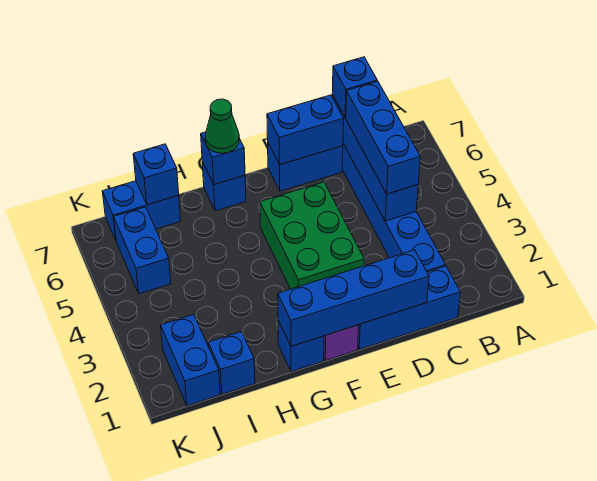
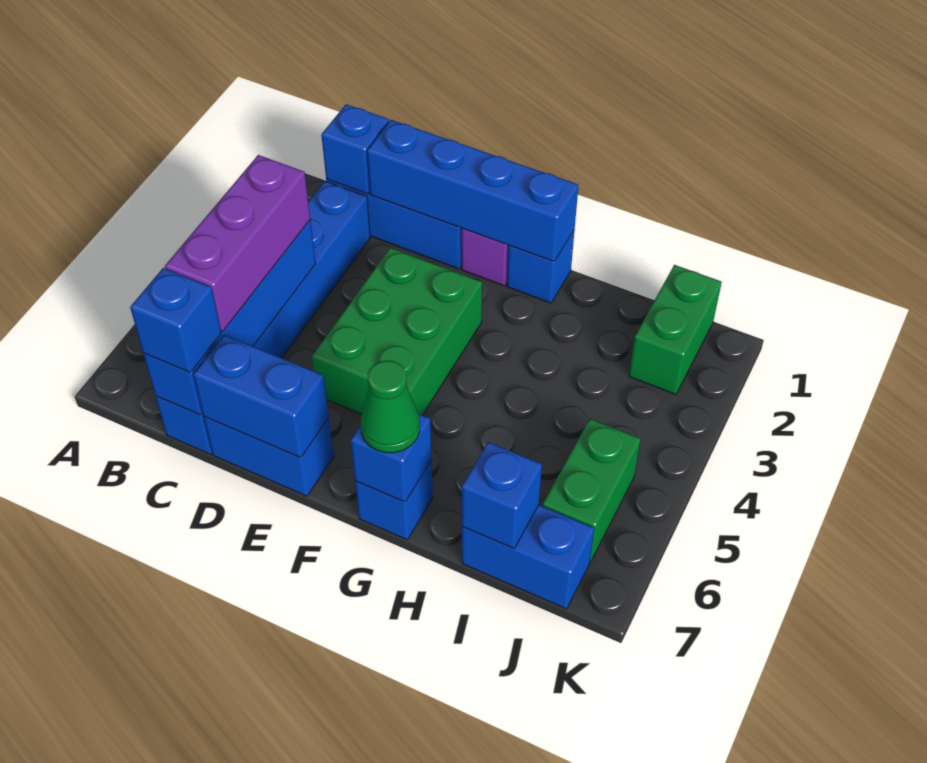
blue 1x3 brick [346,81,420,194] -> purple 1x3 brick [165,155,310,331]
blue 1x1 brick [208,332,255,394] -> blue 1x1 brick moved to [321,104,389,194]
blue 1x2 brick [161,314,220,406] -> green 1x2 brick [629,265,722,394]
blue 1x2 brick [114,207,171,294] -> green 1x2 brick [543,419,640,562]

